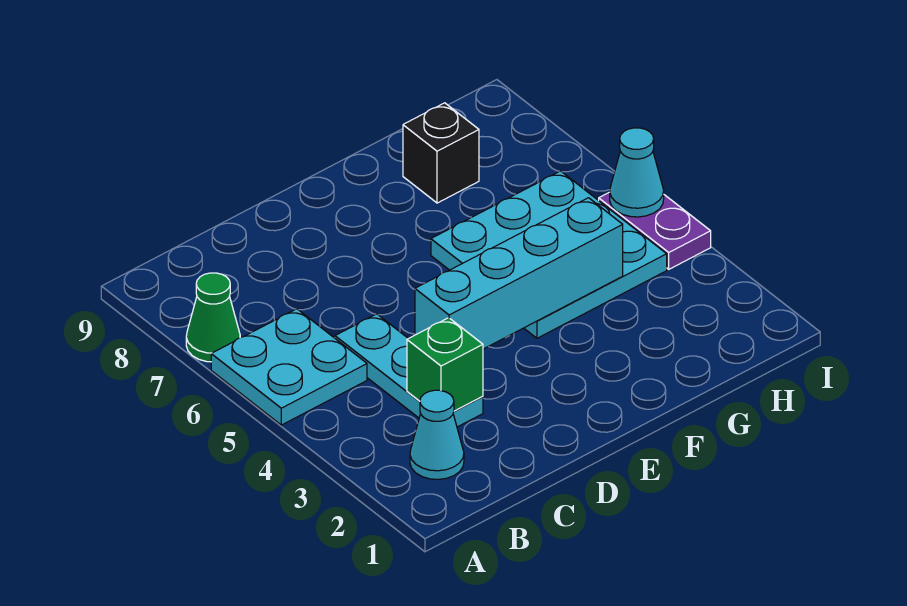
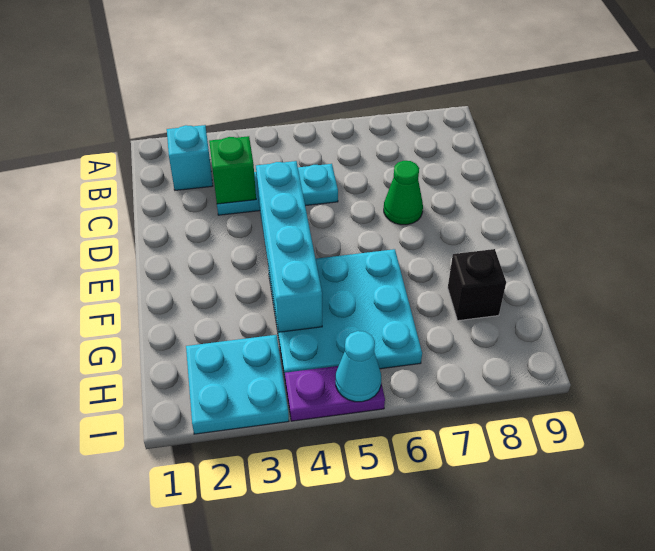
cyan 2x2 plate [211,309,367,425] -> cyan 2x2 plate moved to [186,335,289,434]
green 1x1 cone [186,273,240,362] -> green 1x1 cone moved to [384,161,423,225]
cyan 1x1 cone [410,390,464,479] -> cyan 1x1 brick [167,125,213,190]

